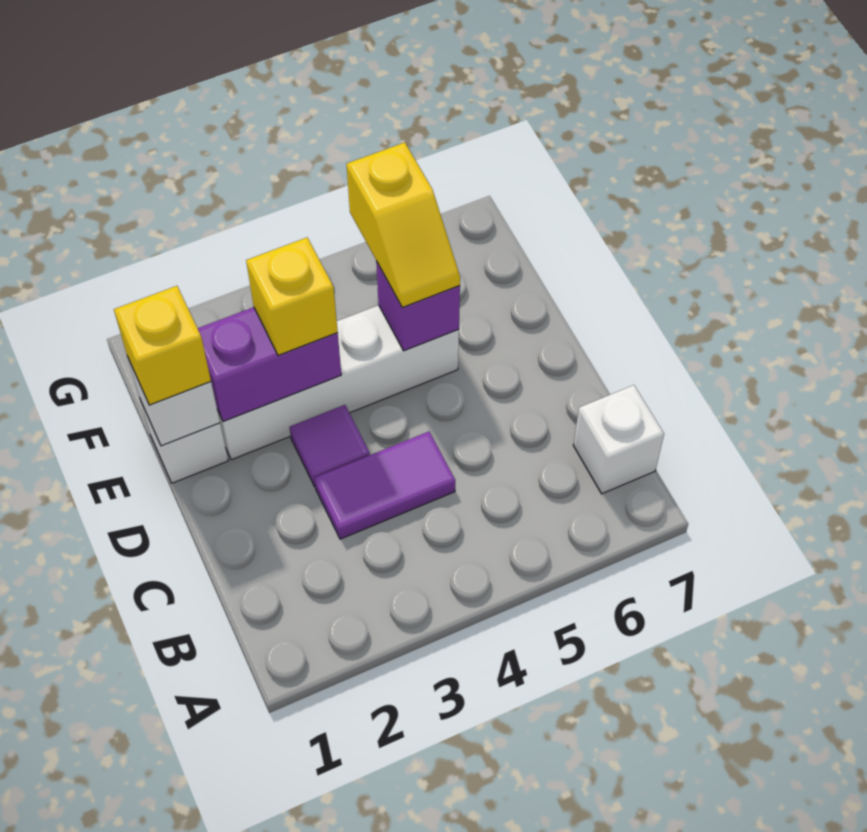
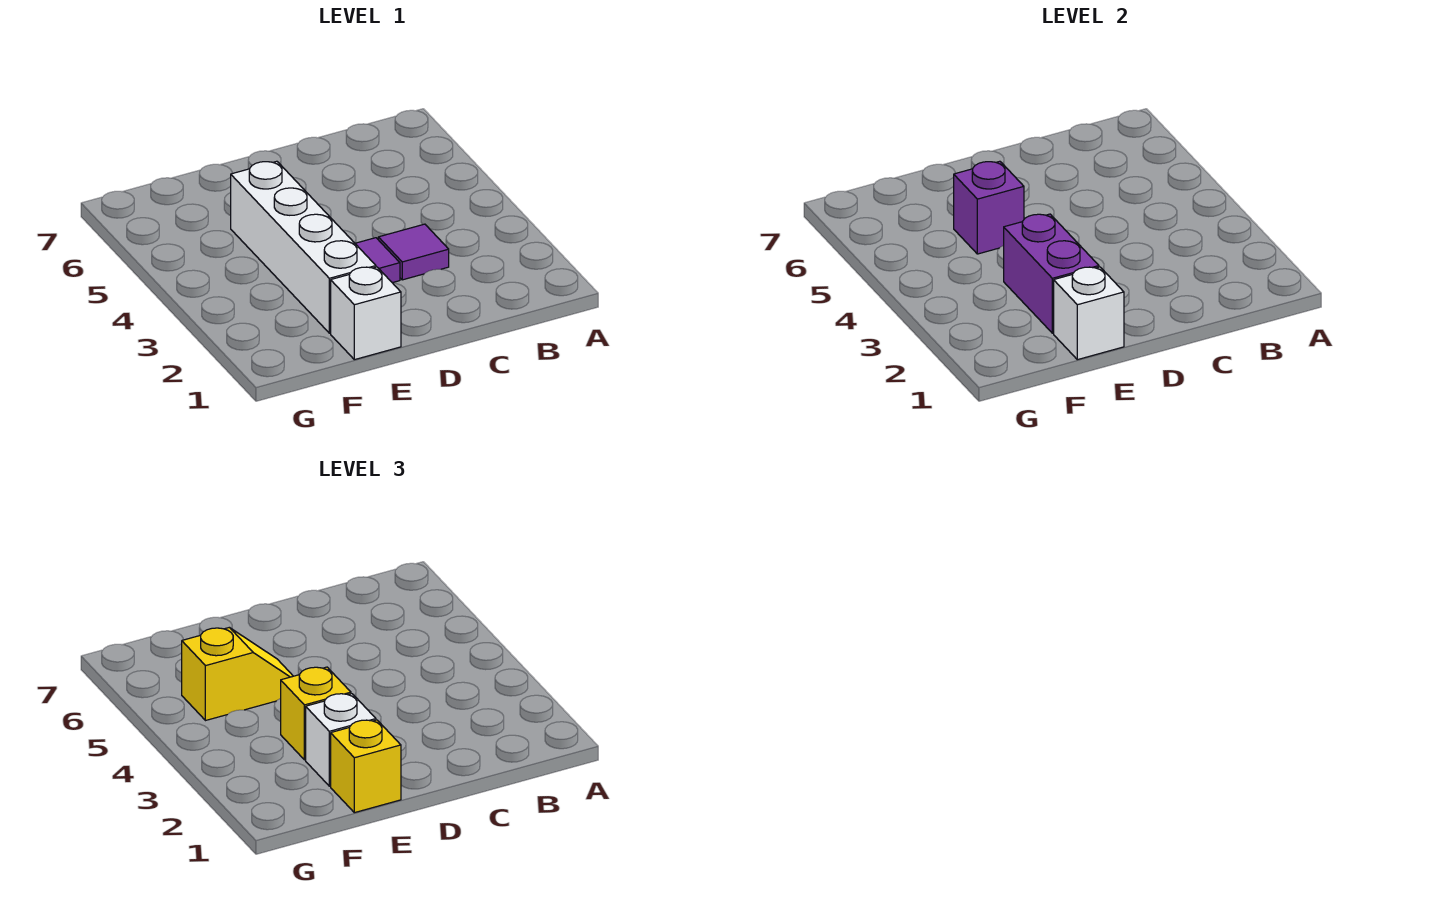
white 1x1 brick [573,385,664,494] -> white 1x1 brick moved to [306,694,376,786]
purple 1x2 tile [314,432,455,539] -> purple 1x1 tile [378,224,449,280]

